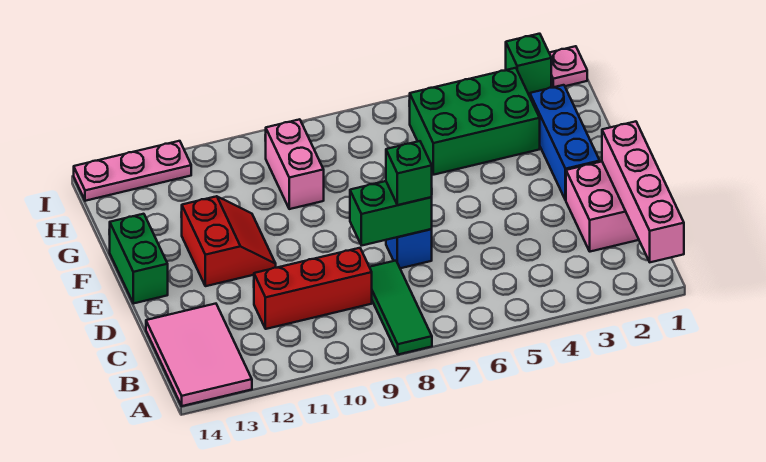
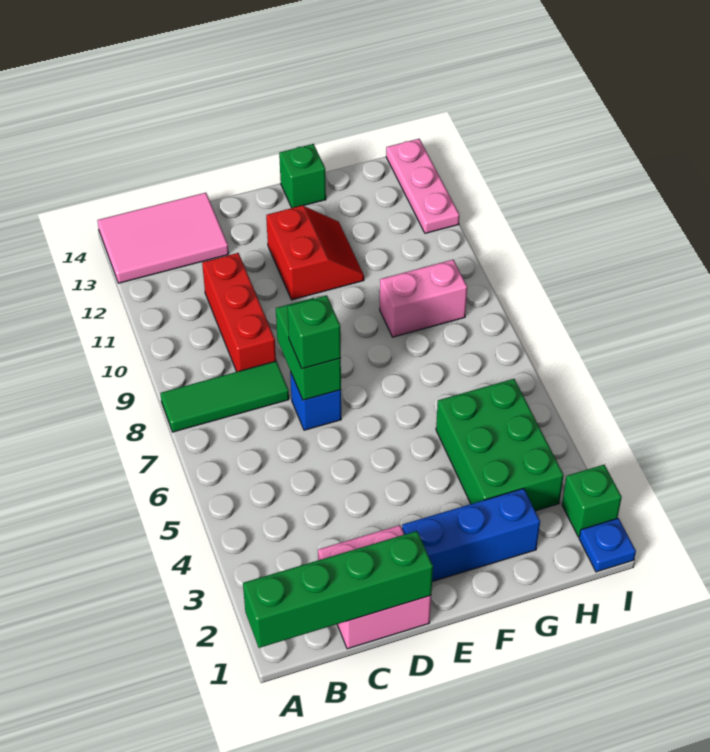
pink 1x4 brick [602,121,684,262] -> green 1x4 brick [243,531,433,648]
red 2x2 slope [181,196,276,286] -> red 2x2 slope turned to [266,206,364,300]
green 1x2 brick [109,214,168,303] -> green 1x1 brick [279,144,326,208]
pink 1x1 plate [549,46,587,88] -> blue 1x1 plate [579,518,636,572]

